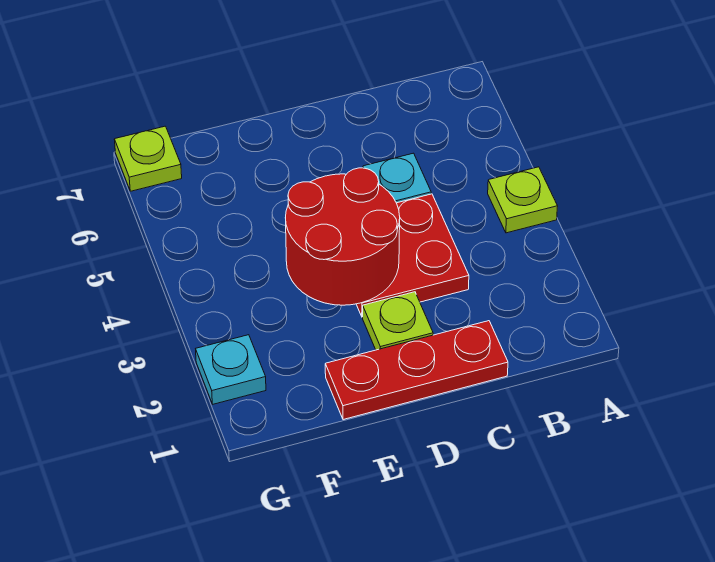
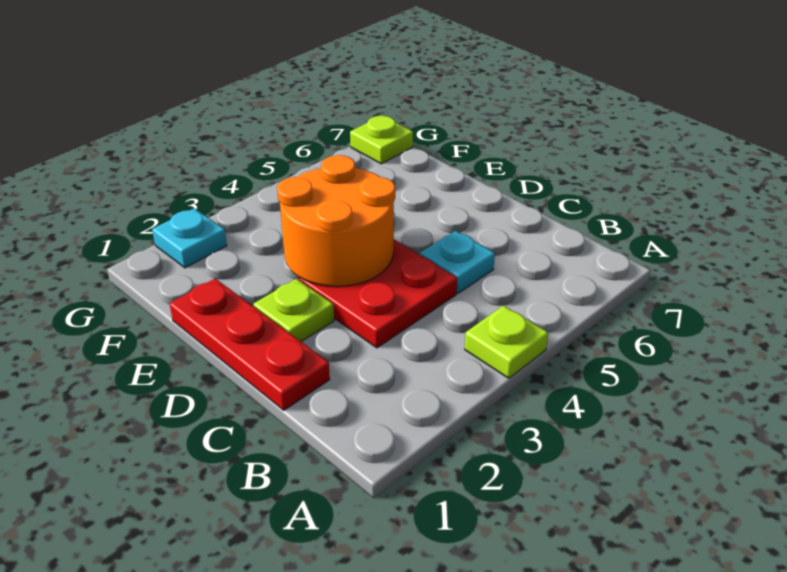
red 2x2 round brick [285,168,400,305] -> orange 2x2 round brick [277,155,395,287]

